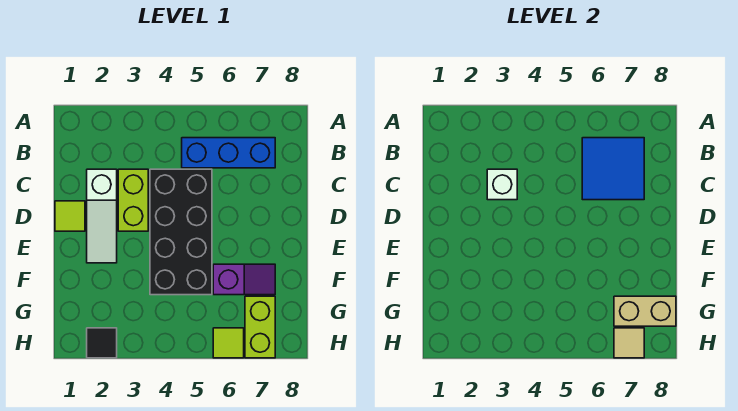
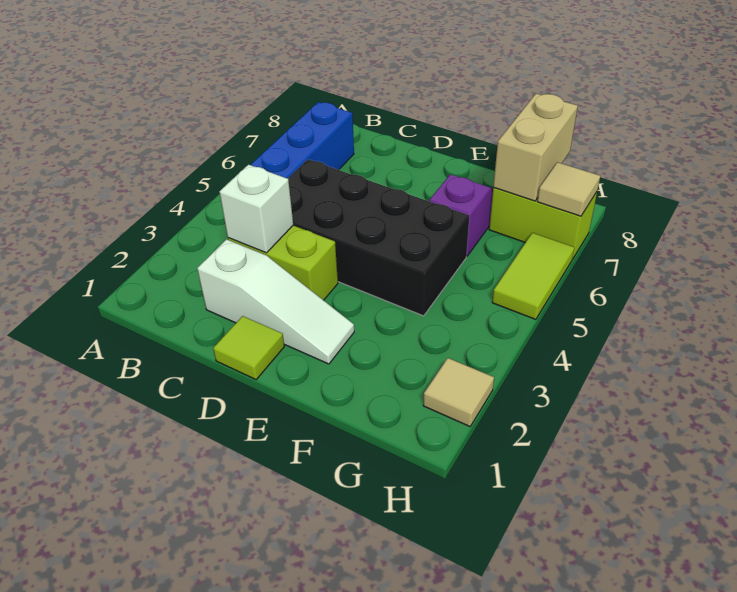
blue 2x2 tile [582,138,644,200] -> none
black 1x1 tile [87,328,117,358] -> tan 1x1 tile [423,358,494,426]
lime 1x1 tile [213,328,244,358] -> lime 1x2 tile [492,233,574,319]

